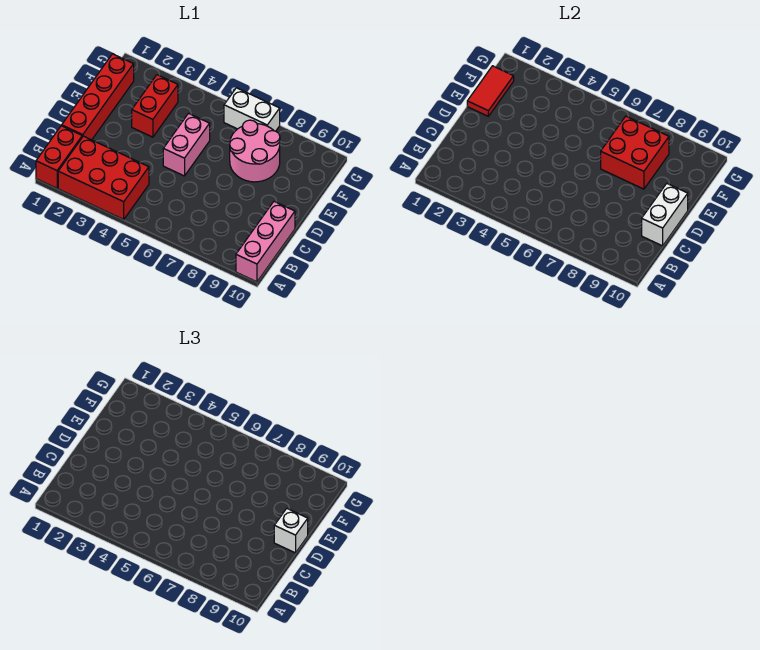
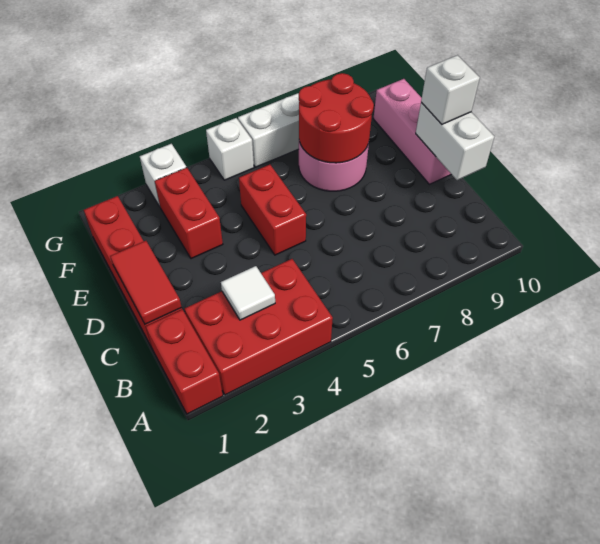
pink 1x3 brick [236,202,295,282] -> pink 1x3 brick moved to [373,79,451,184]
none -> white 1x1 tile [221,266,275,320]
pink 1x2 brick [163,113,210,176] -> red 1x2 brick [239,165,306,255]
red 1x2 tile [467,66,514,116] -> red 1x2 tile moved to [110,241,182,324]
red 2x2 brick [601,116,669,189] -> red 2x2 round brick [299,73,374,163]
none -> white 1x1 brick [140,144,187,206]
none -> white 1x1 brick [206,118,254,180]

